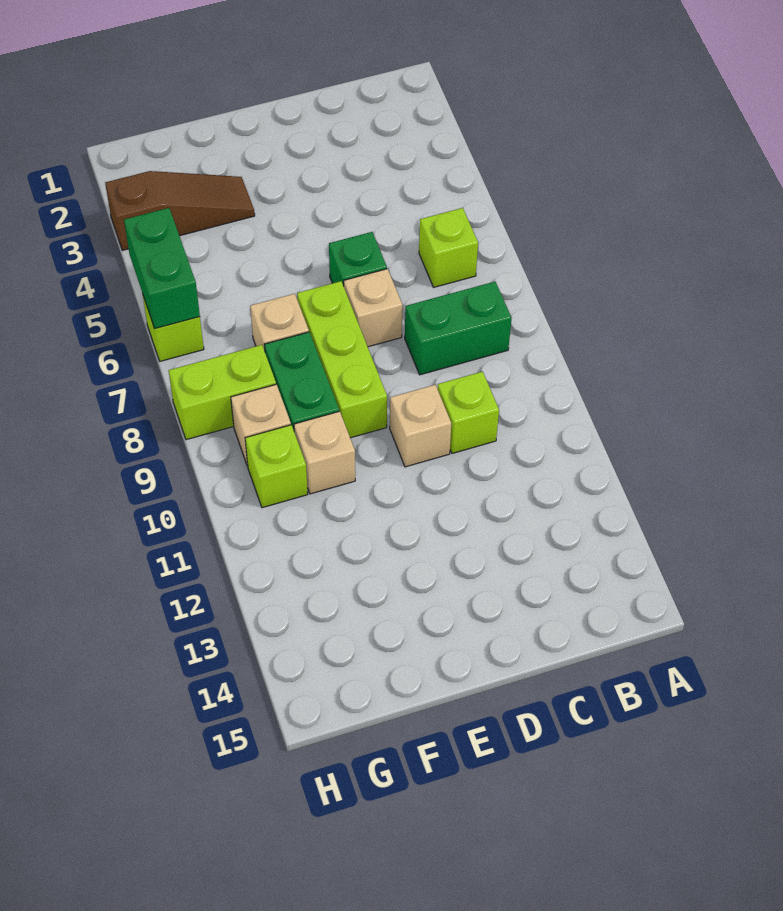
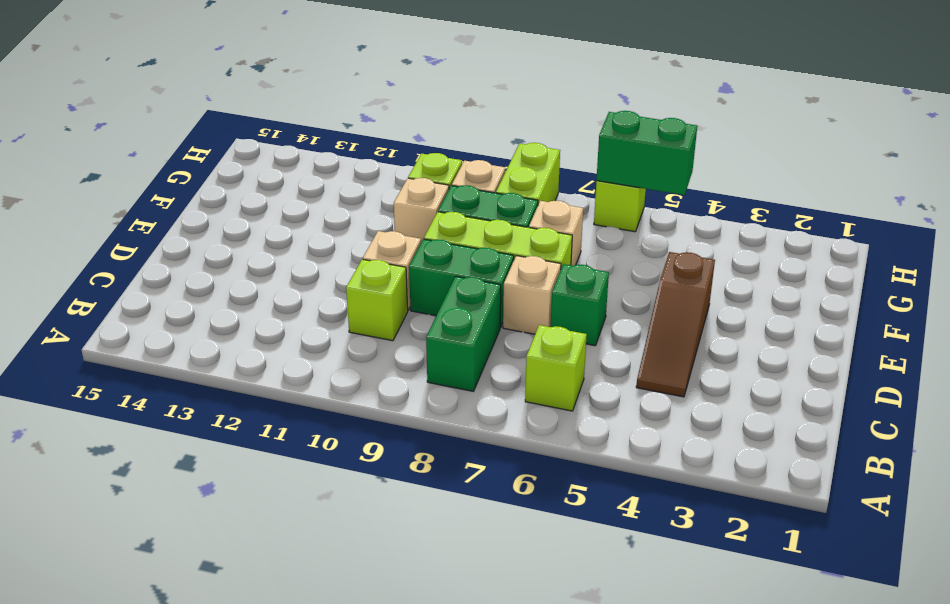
none -> green 1x2 brick [409,239,514,328]
brown 1x3 slope [105,171,255,251] -> brown 1x3 slope moved to [636,252,715,397]

